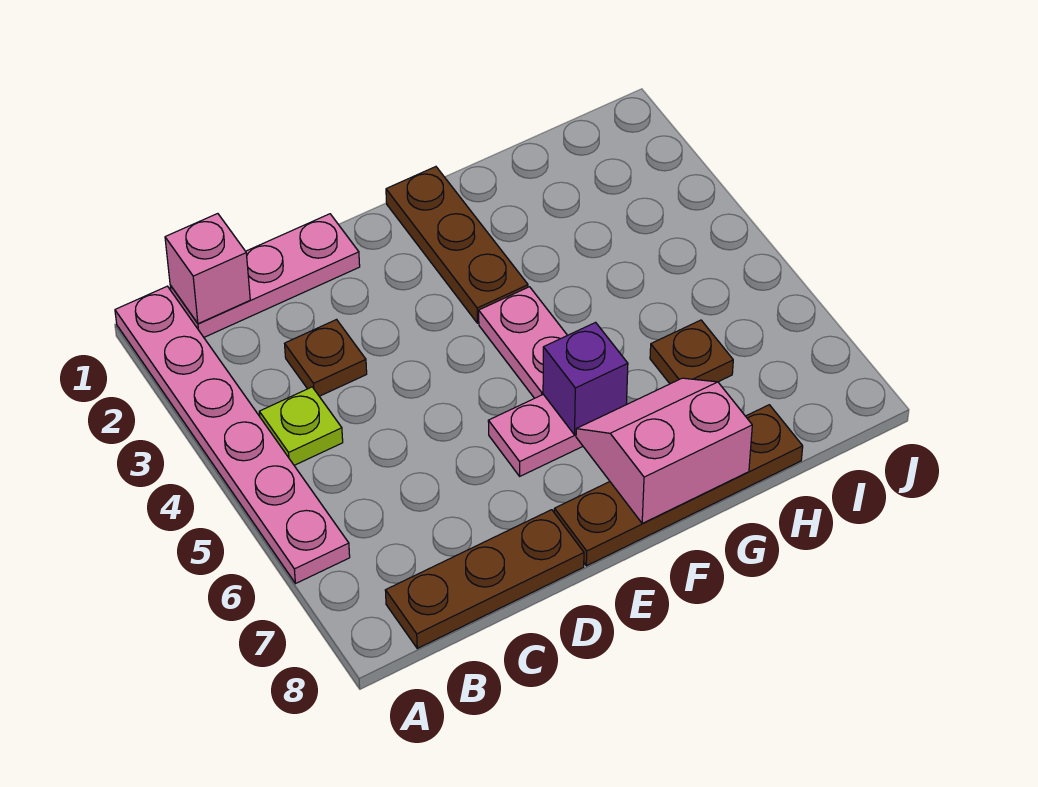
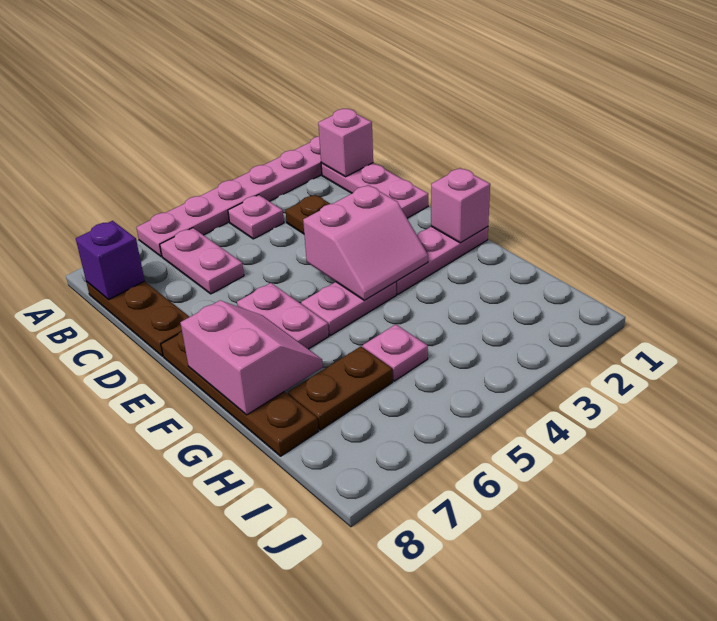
lime 1x1 plate [259,387,343,465] -> pink 1x1 plate [228,195,284,239]
none -> pink 1x2 plate [160,228,244,294]
none -> pink 2x2 slope [303,185,428,300]
brown 1x3 plate [386,167,528,323] -> pink 1x3 plate [396,226,488,294]
none -> pink 1x1 brick [431,168,490,243]
purple 1x1 brick [543,322,628,435] -> purple 1x1 brick moved to [76,221,145,300]
none -> pink 1x1 plate [363,324,428,381]
brown 1x1 plate [650,320,733,384] -> brown 1x2 plate [288,346,393,430]

